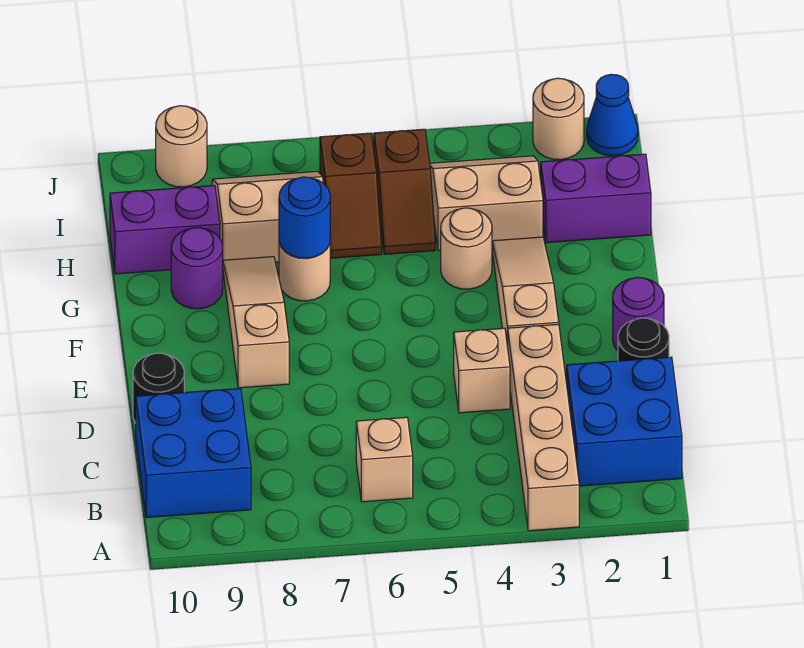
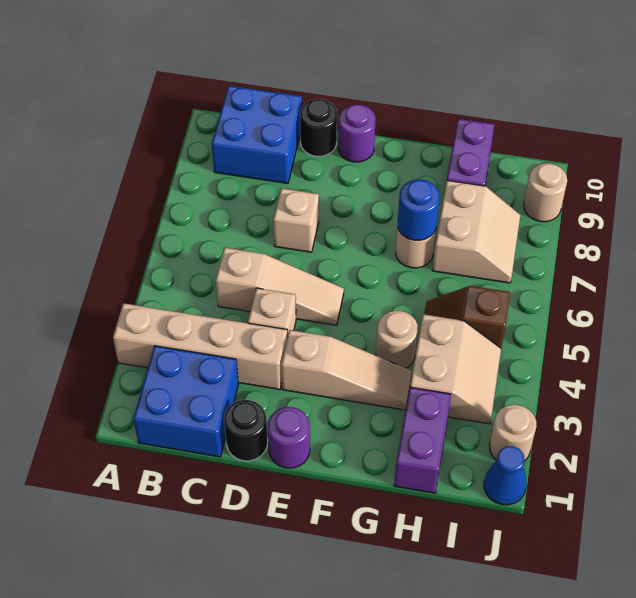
tan 1x1 brick [356,417,413,502] -> tan 1x1 brick moved to [273,188,319,252]
tan 1x3 slope [223,257,289,388] -> tan 1x3 slope moved to [216,248,344,325]
purple 1x1 round brick [171,228,223,309] -> purple 1x1 round brick moved to [338,105,376,162]
brown 1x2 slope [320,133,382,258] -> none

